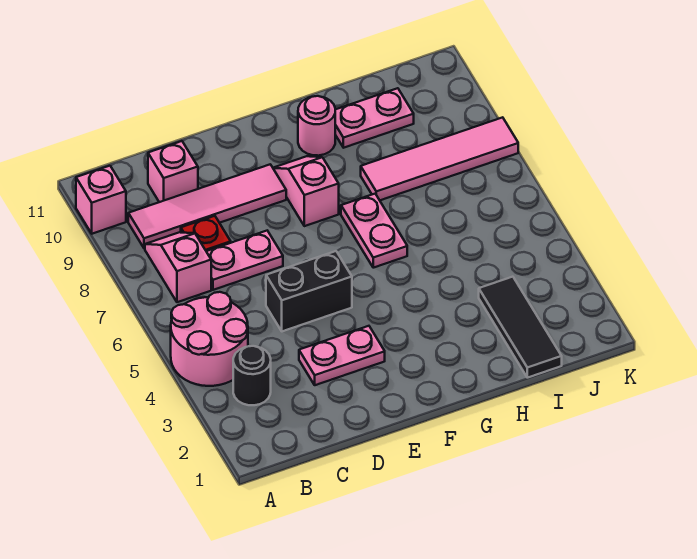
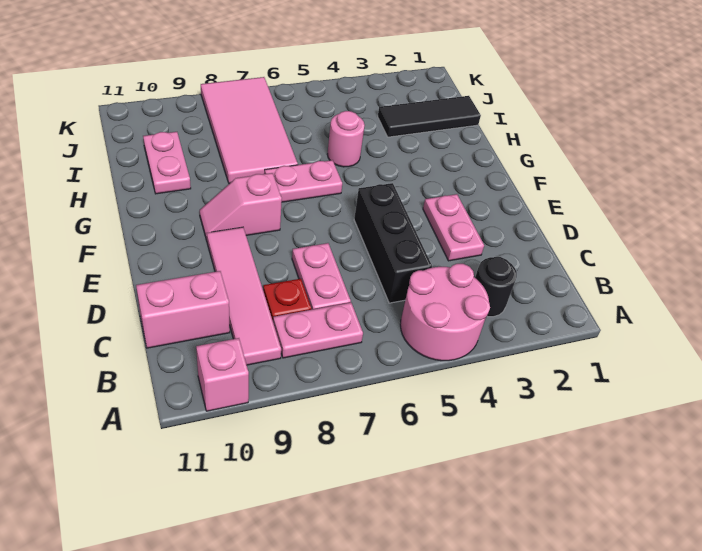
pink 1x2 slope [145,232,211,302] -> pink 1x2 plate [273,303,363,358]
pink 1x1 brick [148,141,198,202] -> pink 1x2 brick [136,271,230,348]
black 1x2 brick [266,251,352,331] -> black 1x3 brick [354,183,432,303]
pink 1x1 round brick [298,96,335,156] -> pink 1x1 round brick moved to [327,111,365,167]
pink 1x4 tile [361,117,518,200] -> pink 2x4 tile [201,77,298,184]

